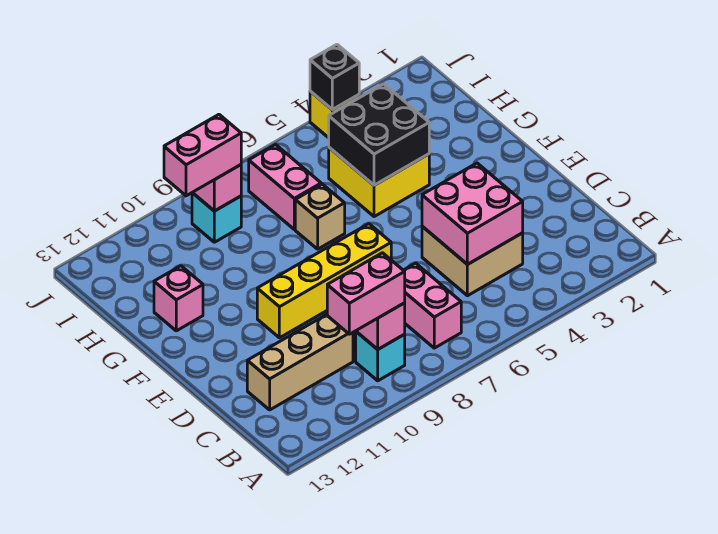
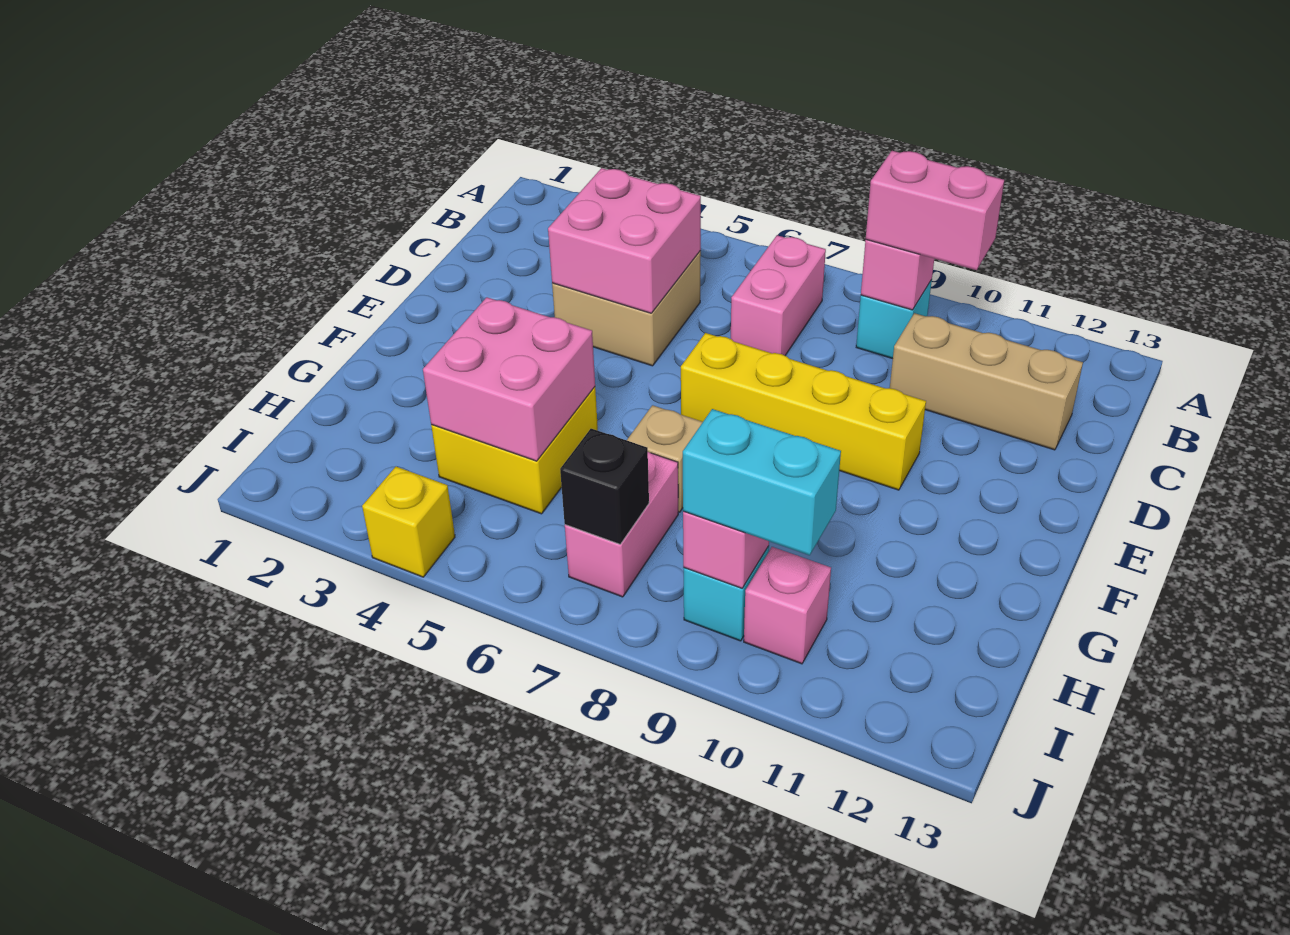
black 2x2 brick [329,84,429,185] -> pink 2x2 brick [423,297,595,461]
pink 1x1 brick [154,266,203,331] -> pink 1x1 brick moved to [744,547,831,664]
pink 1x2 brick [164,115,241,196] -> cyan 1x2 brick [683,409,841,555]
black 1x1 brick [310,45,359,110] -> black 1x1 brick moved to [560,429,649,544]

